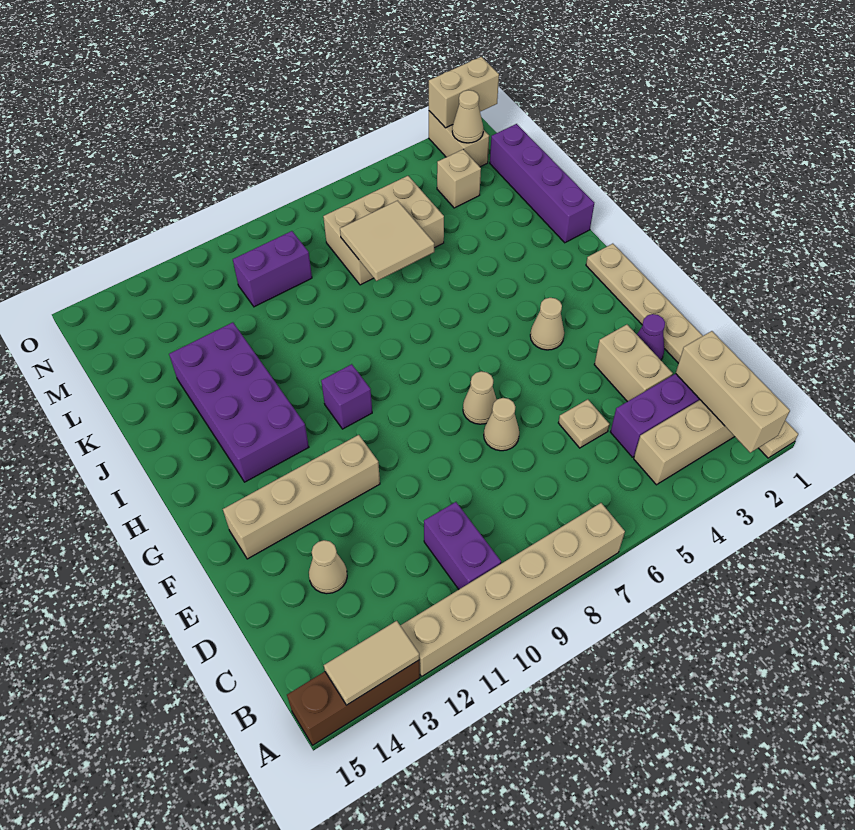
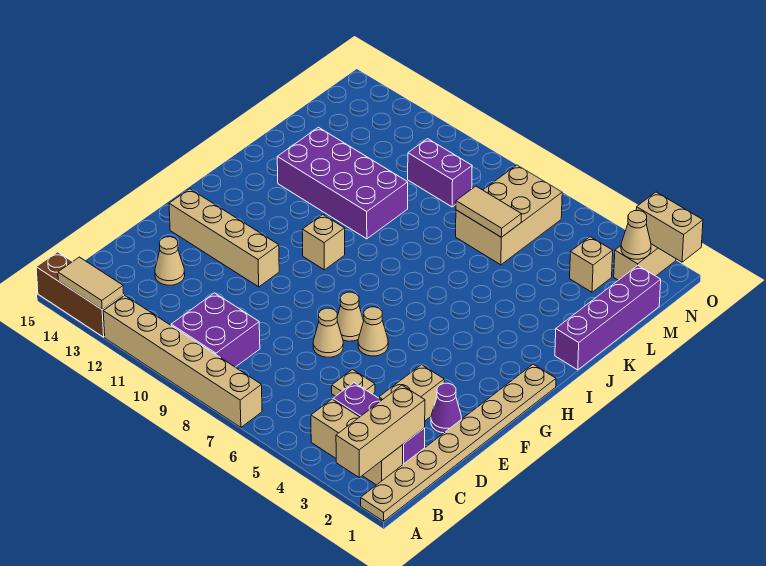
purple 1x2 brick [424,502,501,589] -> purple 2x2 brick [171,293,260,367]
tan 1x1 cone [530,298,564,350] -> tan 1x1 cone moved to [358,307,388,356]
purple 1x1 brick [321,364,372,429] -> tan 1x1 brick [302,215,345,270]
purple 2x4 brick [169,322,309,482] -> purple 2x4 brick turned to [277,127,408,239]
tan 2x2 tile [340,201,434,281] -> tan 1x2 tile [456,186,521,237]
tan 2x3 brick [323,176,444,285] -> tan 2x3 brick turned to [456,165,562,265]

